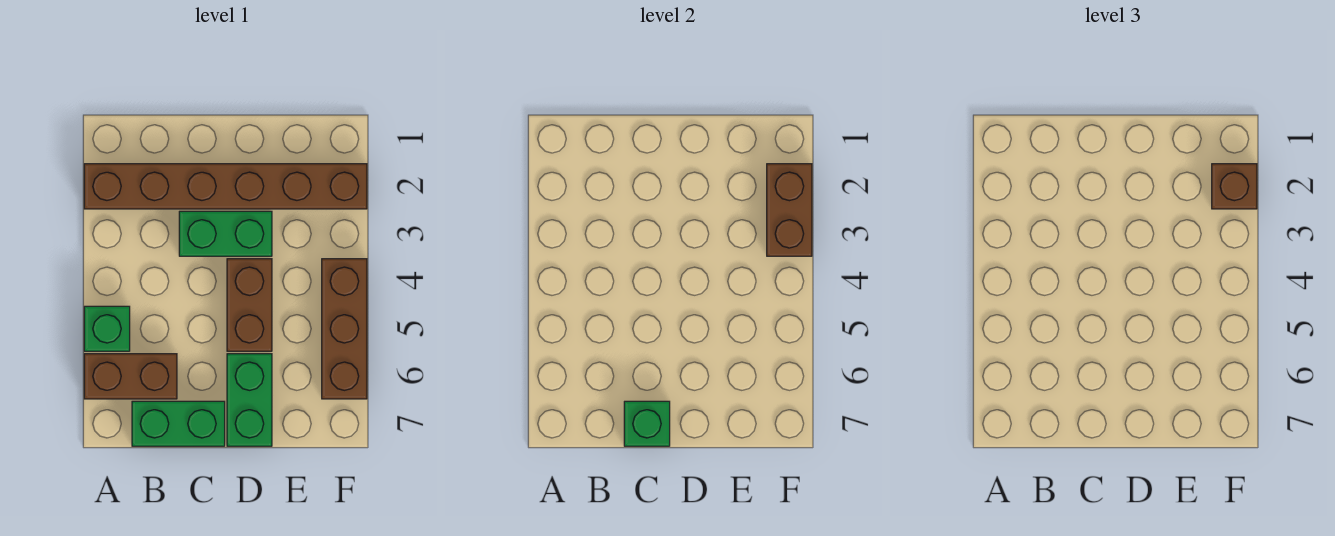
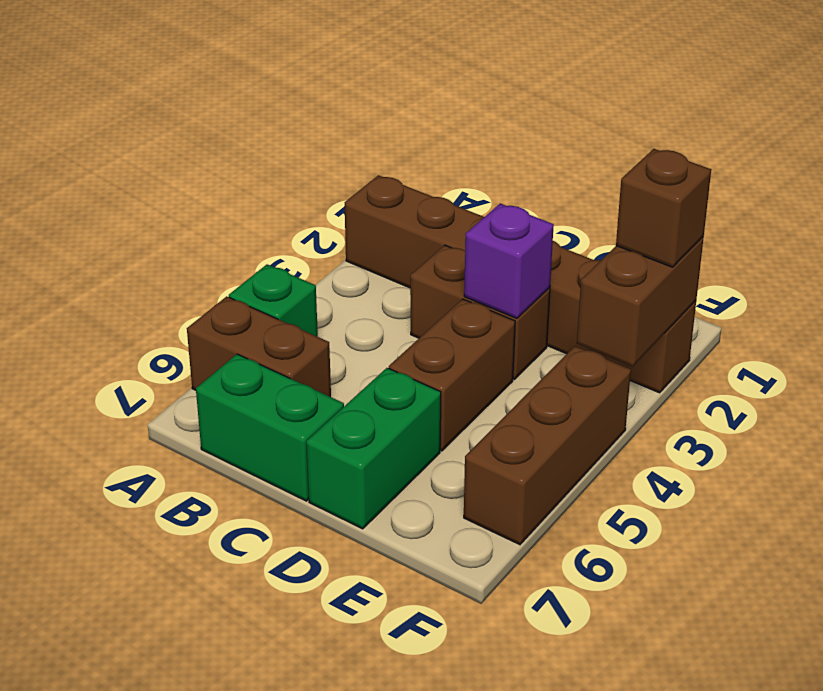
green 1x2 brick [179,211,272,256] -> brown 1x2 brick [410,245,550,379]
green 1x1 brick [624,401,670,446] -> none
none -> purple 1x1 brick [464,203,554,318]

